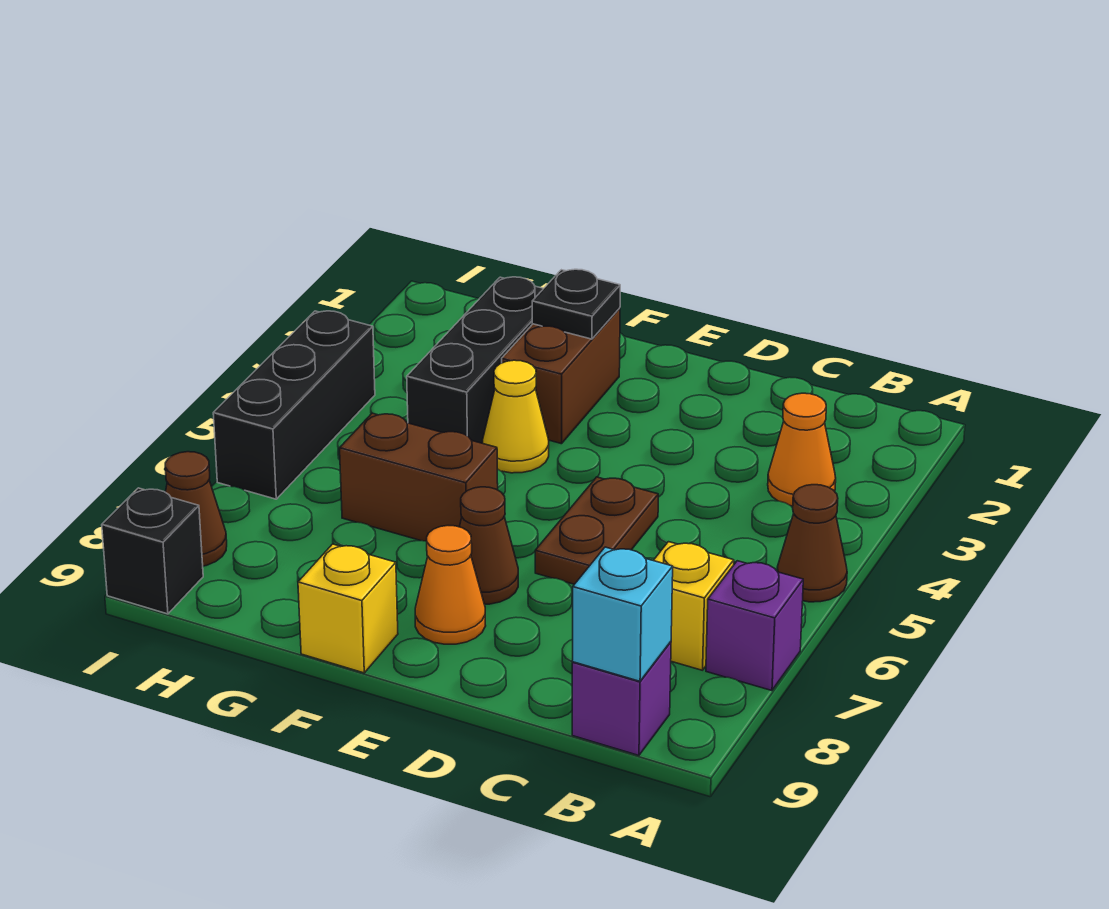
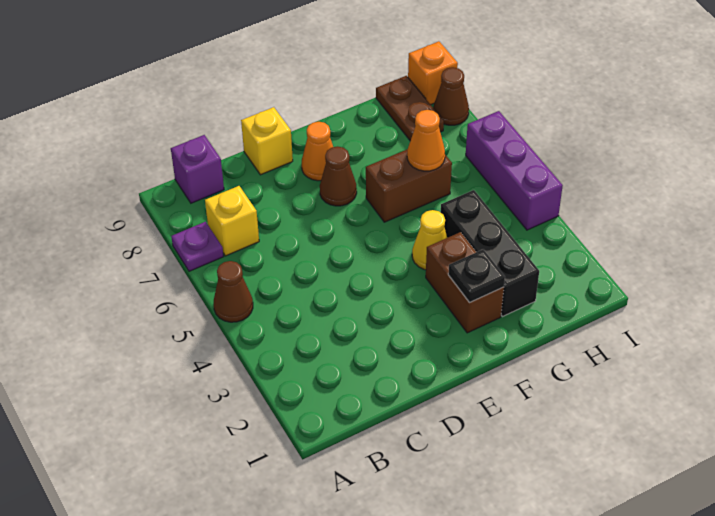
purple 1x1 brick [706,561,803,691] -> purple 1x1 plate [171,222,224,271]
orange 1x1 cone [768,393,836,506] -> orange 1x1 cone moved to [407,110,445,171]
cyan 1x1 brick [572,547,673,681] -> none
brown 1x2 plate [535,477,658,584] -> brown 1x2 plate moved to [376,76,444,141]
yellow 1x1 brick [298,544,398,673] -> yellow 1x1 brick moved to [241,107,293,175]
black 1x3 brick [213,311,375,499] -> purple 1x3 brick [466,111,563,230]
black 1x1 brick [102,488,203,614] -> orange 1x1 brick [408,41,458,105]

